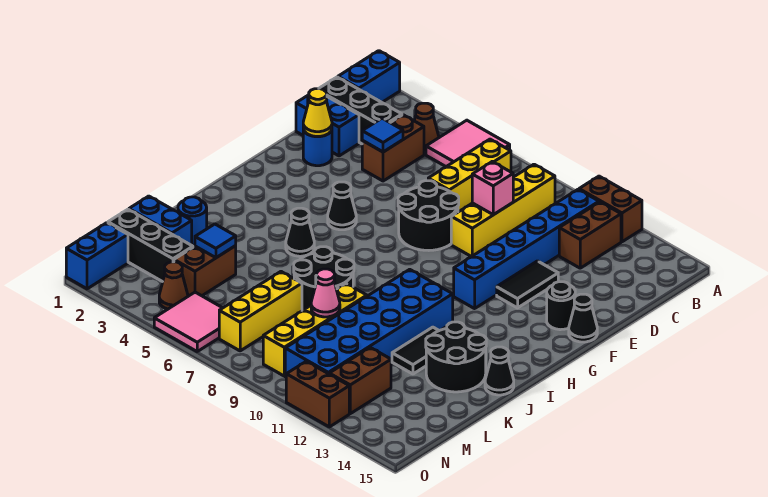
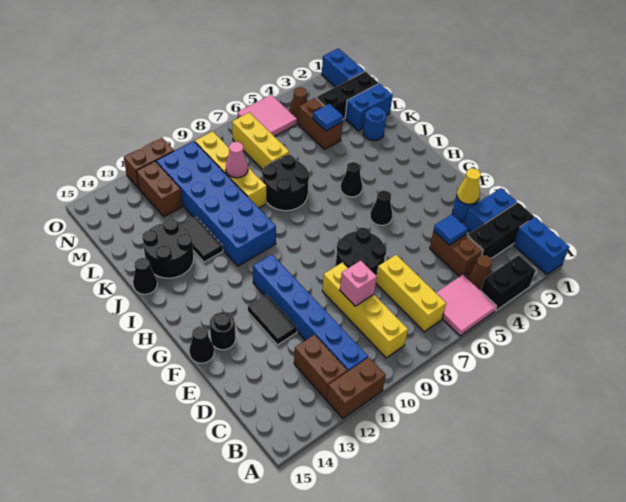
none -> black 1x2 brick [481,255,536,311]

